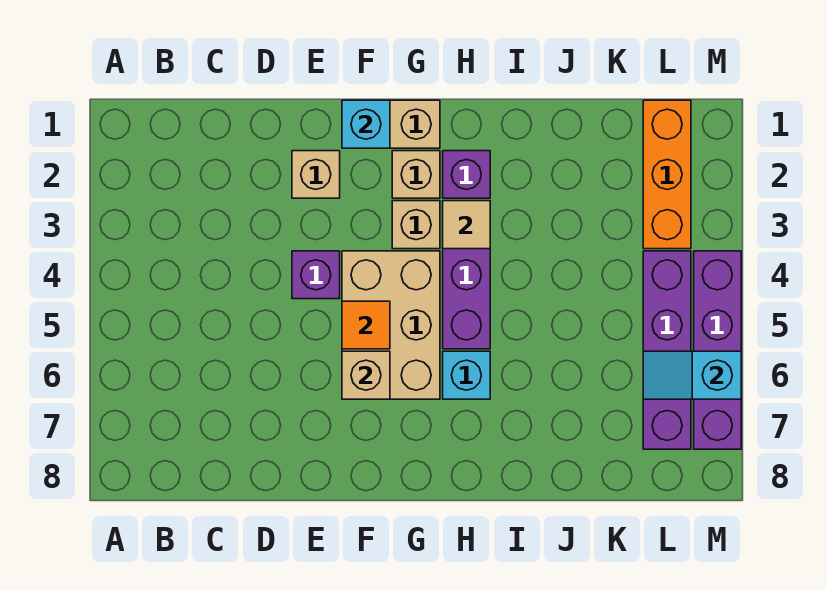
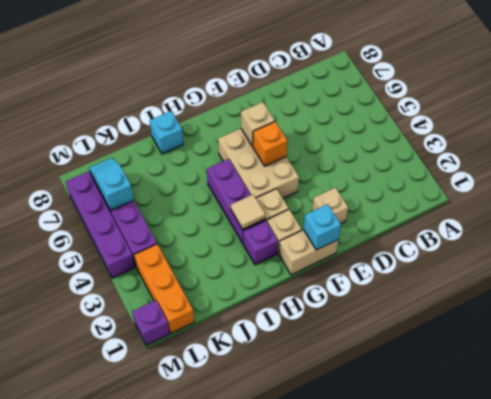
purple 1x1 brick [292,251,340,299] -> purple 1x1 brick moved to [132,300,170,345]
orange 1x1 tile [342,301,390,349] -> orange 1x1 brick [253,122,287,166]
cyan 1x1 brick [443,351,490,399] -> cyan 1x1 brick moved to [150,111,183,154]
cyan 1x2 slope [643,351,741,399] -> cyan 1x2 slope turned to [89,158,134,210]

